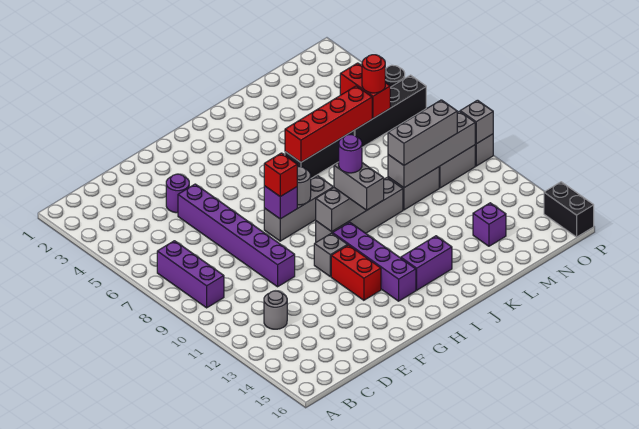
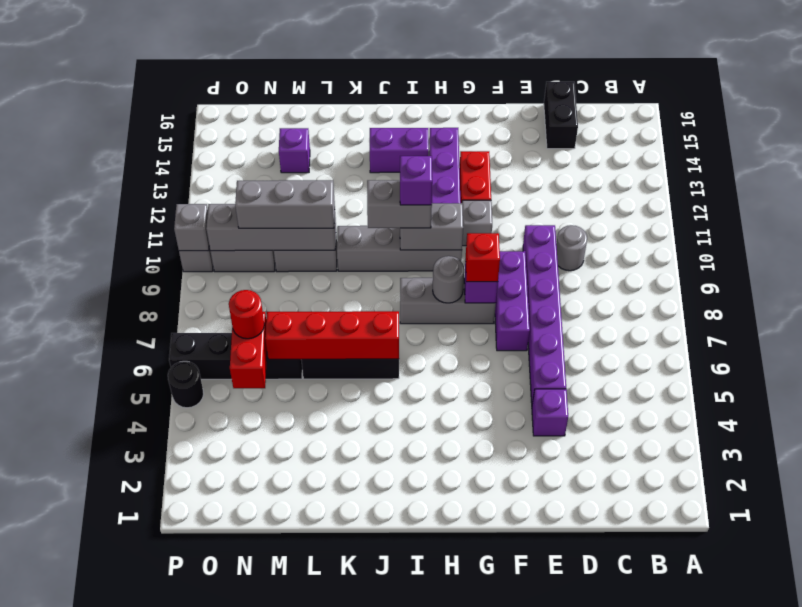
purple 1x3 brick [157,241,224,308] -> purple 1x3 brick moved to [495,251,530,351]
grey 1x1 round brick [264,291,287,329] -> grey 1x1 round brick moved to [556,225,587,271]
purple 1x1 round brick [166,174,189,213] -> purple 1x1 brick [532,389,568,436]
grey 1x2 brick [334,162,384,210] -> grey 1x2 brick turned to [367,180,432,228]
purple 1x1 round brick [339,135,362,173] -> purple 1x1 brick [400,156,432,205]
black 1x2 brick [544,182,594,237] -> black 1x2 brick moved to [544,82,578,149]

